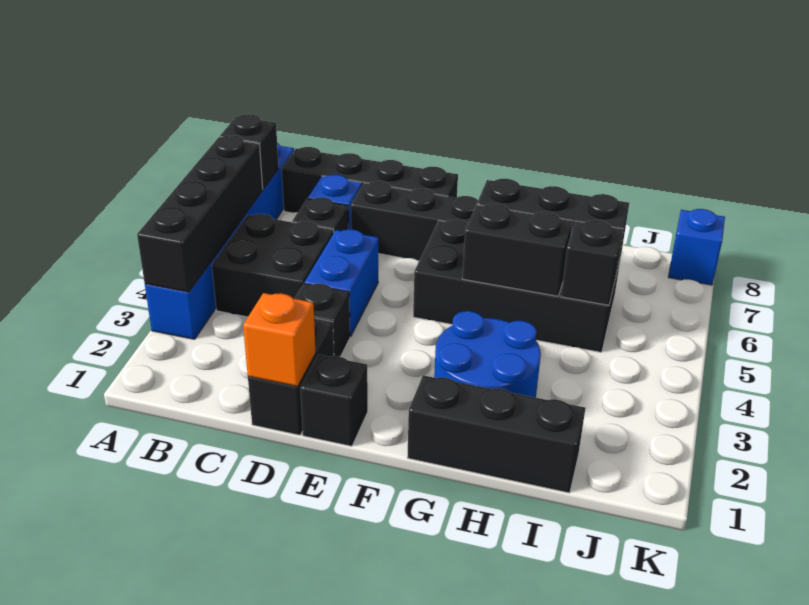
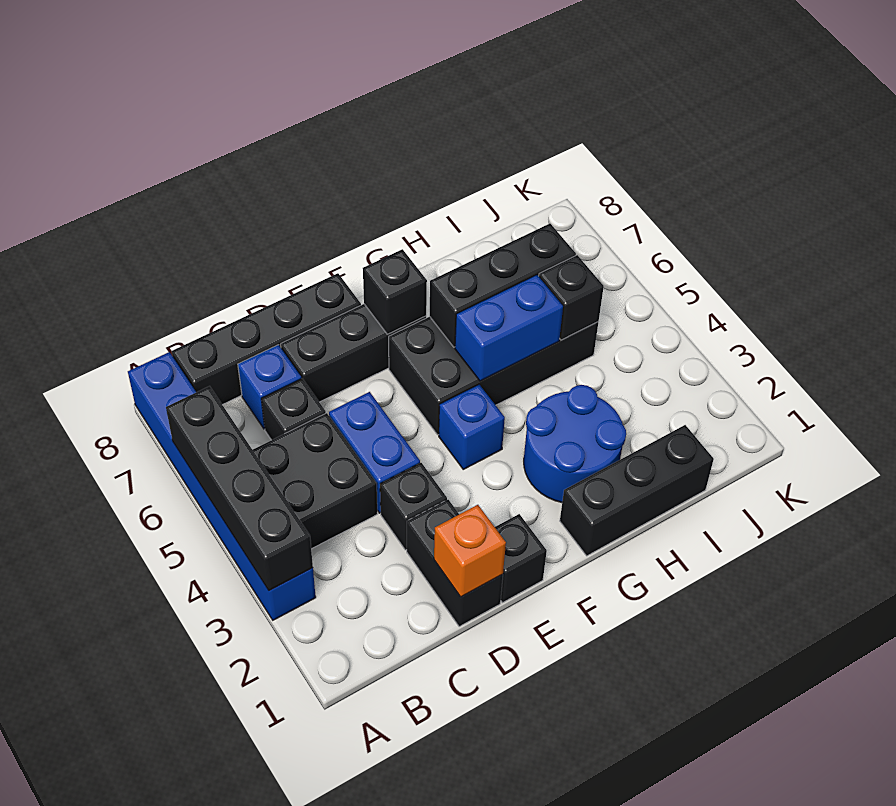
black 1x1 brick [220,114,279,189] -> black 1x1 brick moved to [363,249,427,334]
black 1x2 brick [462,204,572,296] -> blue 1x2 brick [455,275,563,381]
blue 1x1 brick [669,209,725,285] -> blue 1x1 brick moved to [439,384,505,469]

